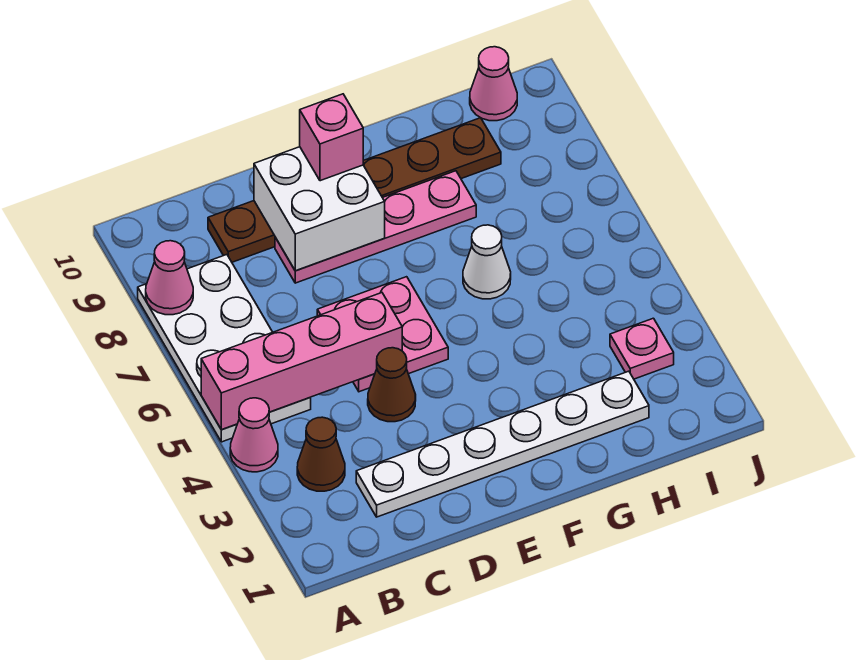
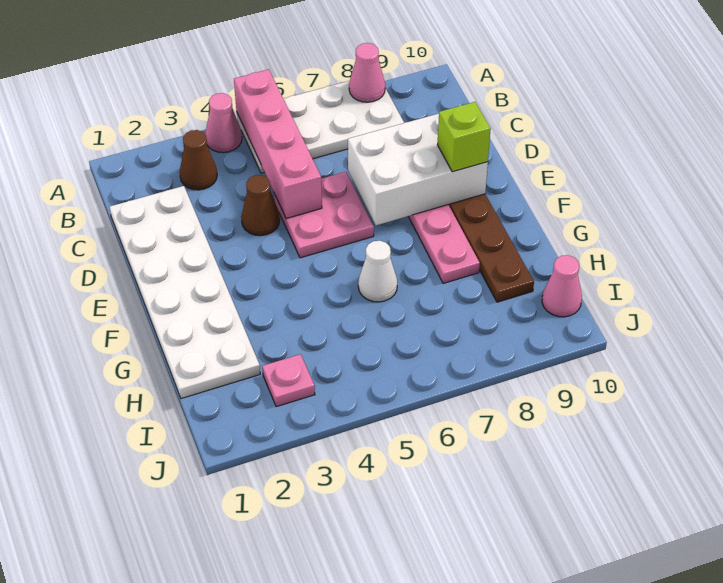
white 1x6 plate [356,371,649,517] -> white 2x6 plate [110,186,260,399]
white 2x2 brick [254,147,385,271] -> white 2x3 brick [348,114,488,225]
pink 1x1 brick [300,94,363,181] -> lime 1x1 brick [438,102,491,172]

